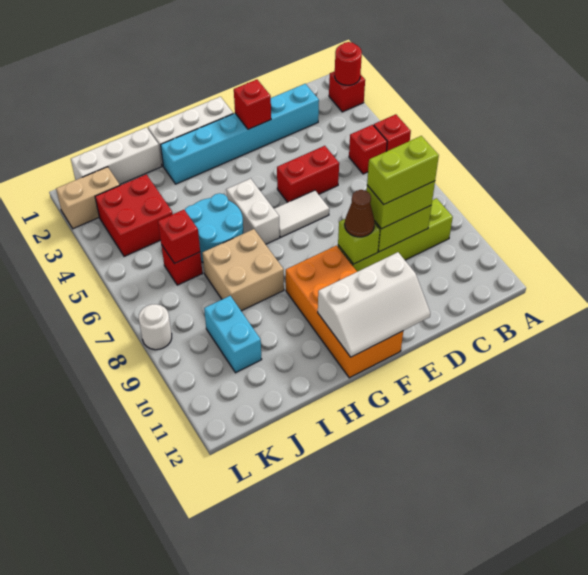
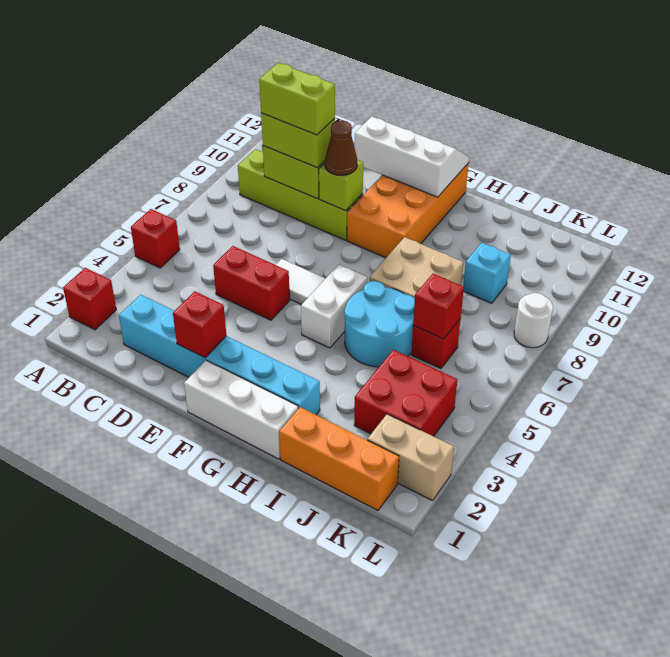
red 1x1 round brick [335,42,362,85] -> none
red 1x1 brick [349,125,387,174] -> none
white 1x3 brick [71,127,162,184] -> orange 1x3 brick [279,407,399,510]
cyan 1x2 brick [204,296,262,373] -> cyan 1x1 brick [463,243,511,303]

